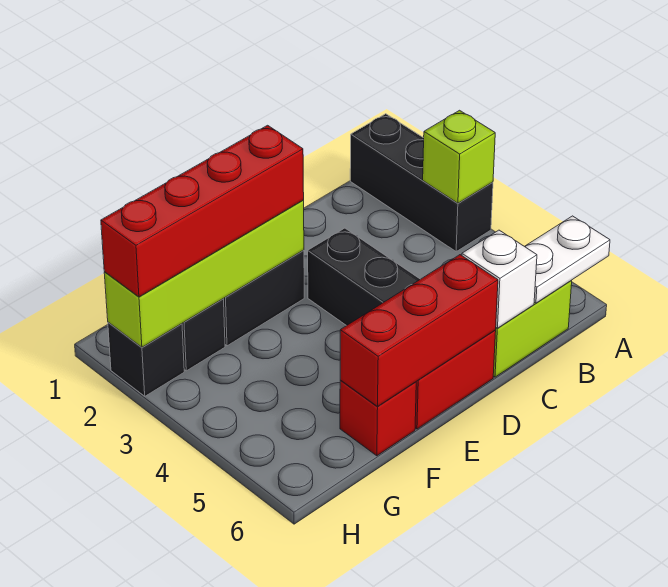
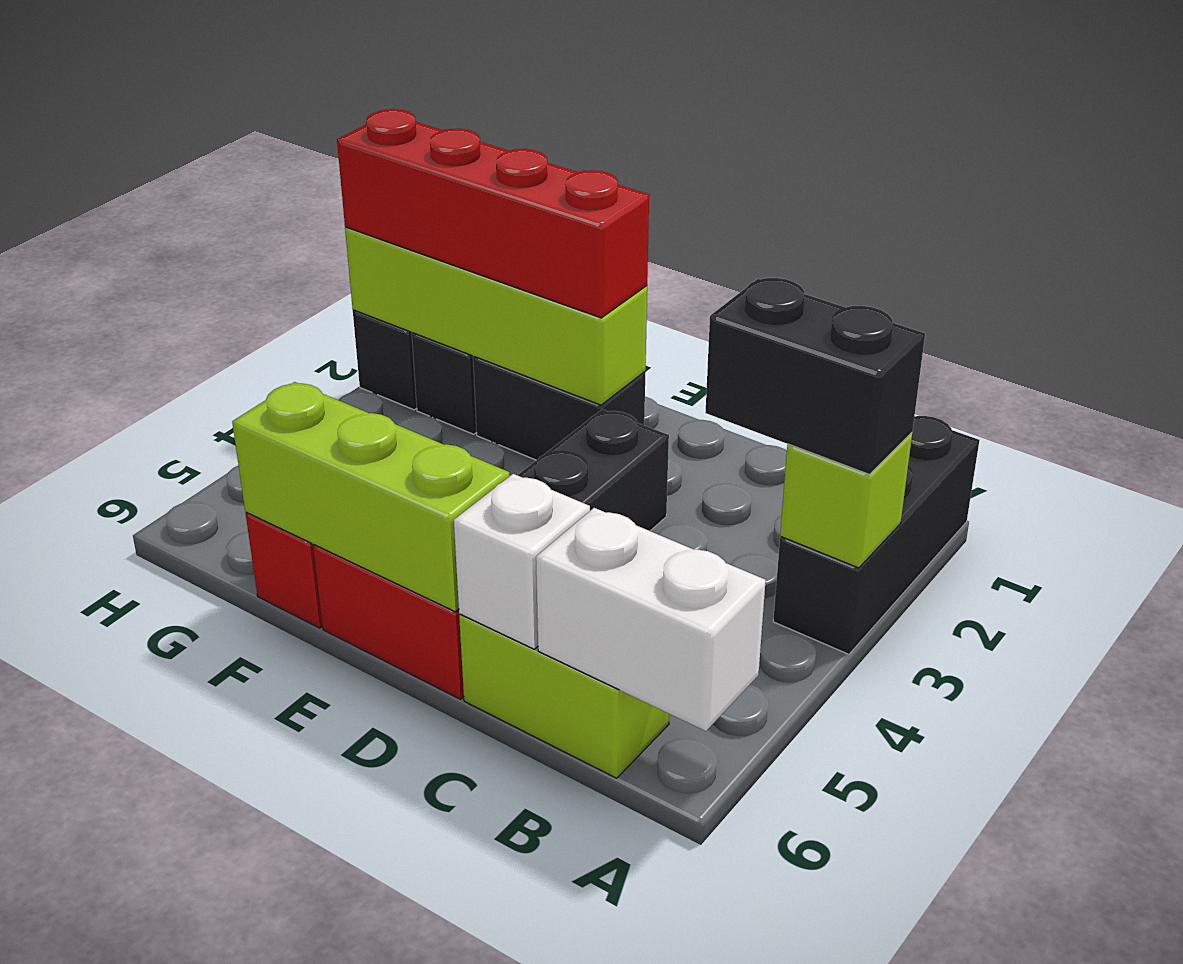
none -> black 1x2 brick [705,278,925,474]
white 1x2 plate [525,216,610,303] -> white 1x2 brick [536,508,766,731]
red 1x3 brick [340,255,498,406] -> lime 1x3 brick [232,382,510,612]

